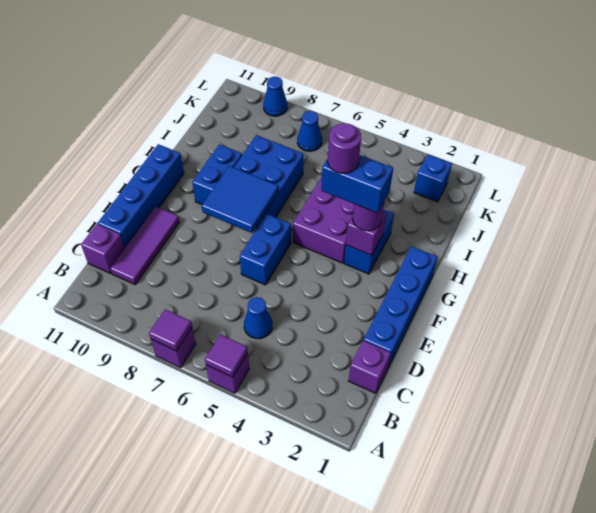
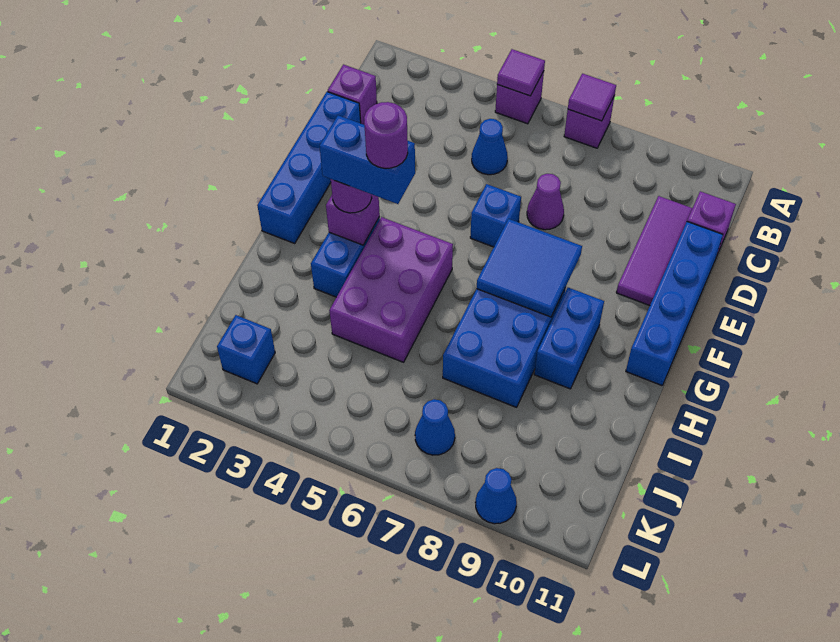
none -> purple 1x1 cone [527,174,564,230]
blue 1x2 brick [240,214,291,285] -> blue 1x1 brick [470,184,521,247]

